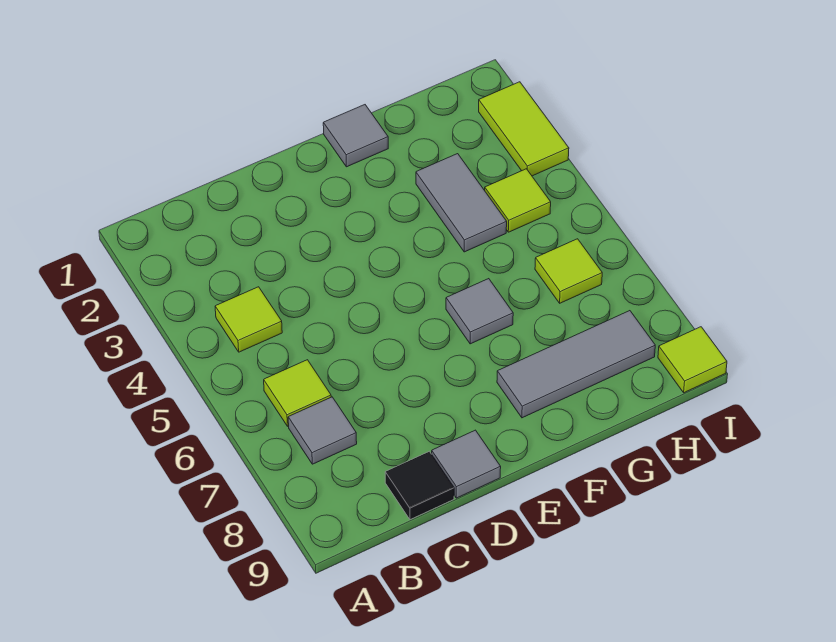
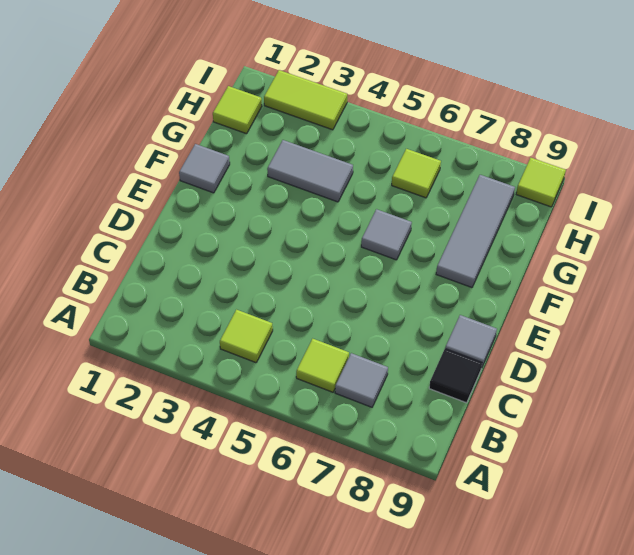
lime 1x1 tile [485,169,551,232] -> lime 1x1 tile moved to [213,86,262,134]

